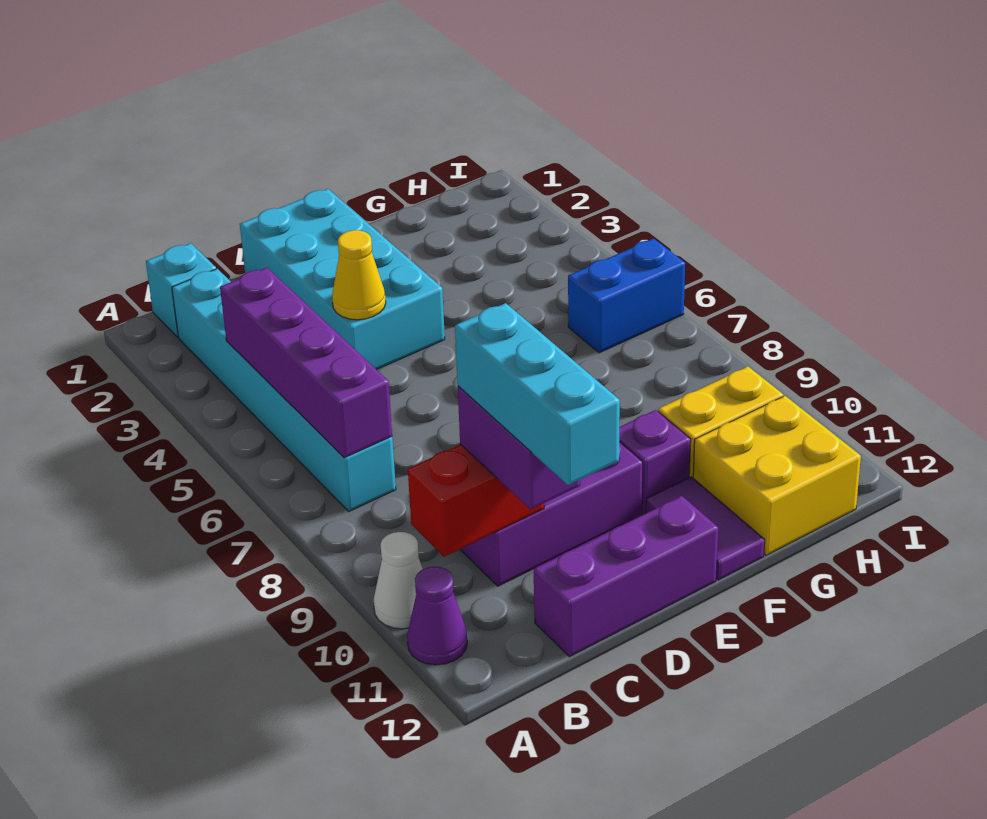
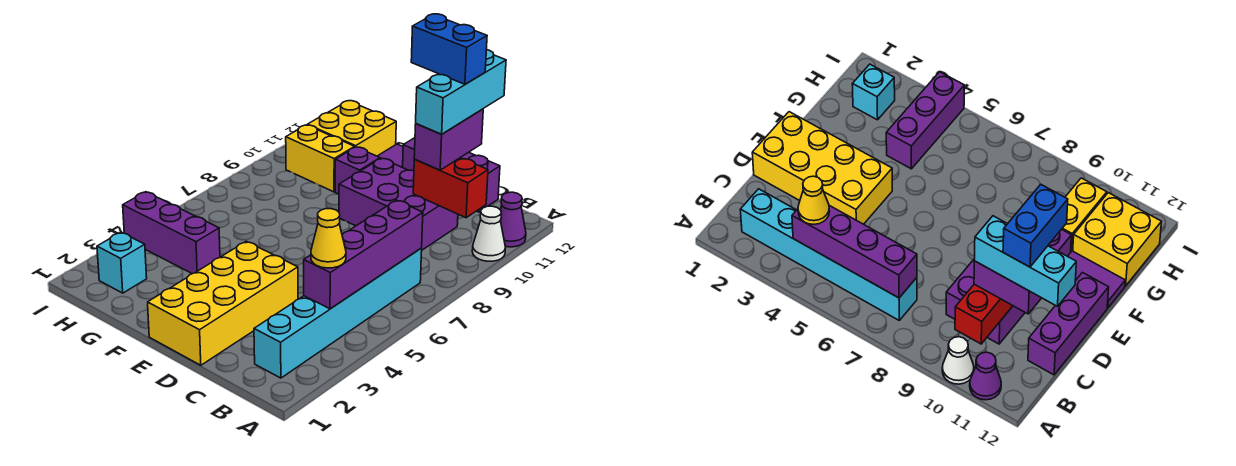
cyan 1x1 brick [146,243,216,337] -> cyan 1x1 brick moved to [97,232,147,293]
cyan 2x4 brick [240,189,445,370] -> yellow 2x4 brick [148,241,298,365]
yellow 1x1 cone [332,230,386,320] -> yellow 1x1 cone moved to [311,209,346,268]
none -> purple 1x3 brick [123,192,220,274]
blue 1x2 brick [568,239,685,353] -> blue 1x2 brick moved to [411,14,487,84]

